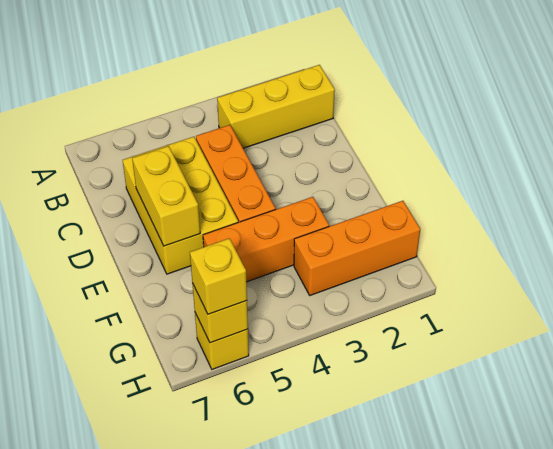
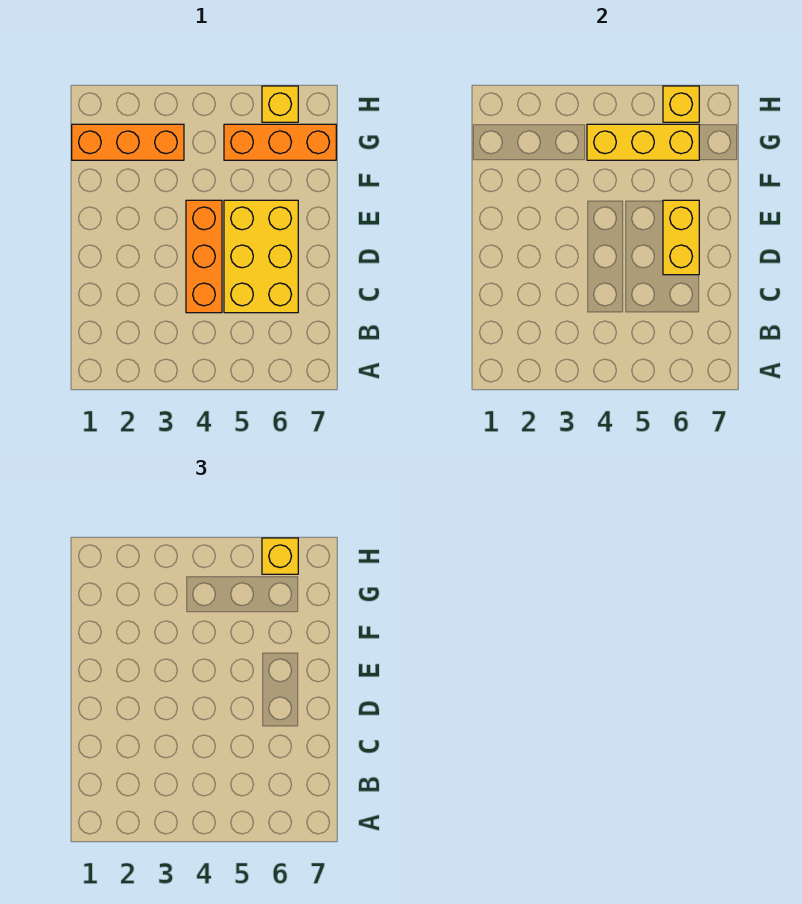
yellow 1x3 brick [217,65,335,148] -> yellow 1x3 brick moved to [587,124,699,160]
orange 1x3 brick [203,197,329,282] -> orange 1x3 brick moved to [224,124,336,160]

